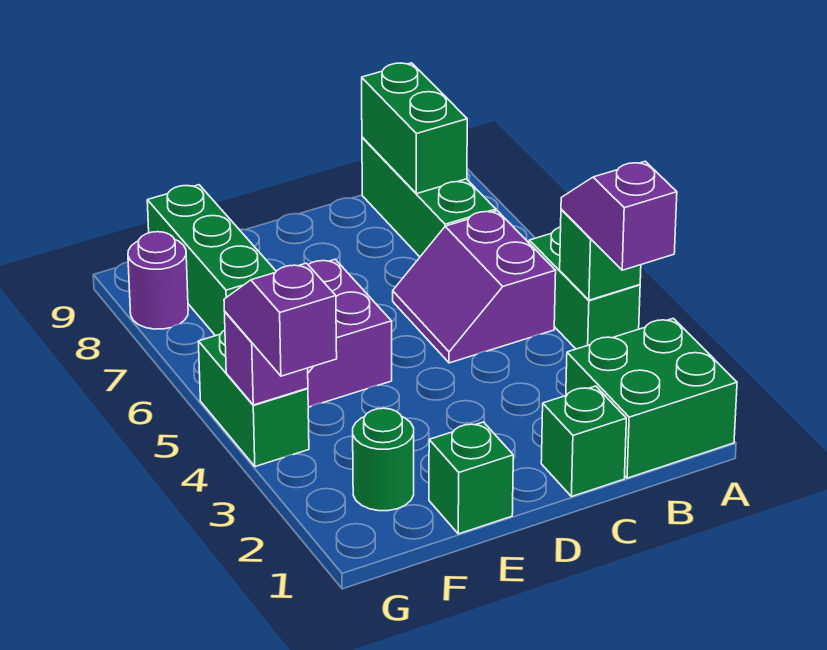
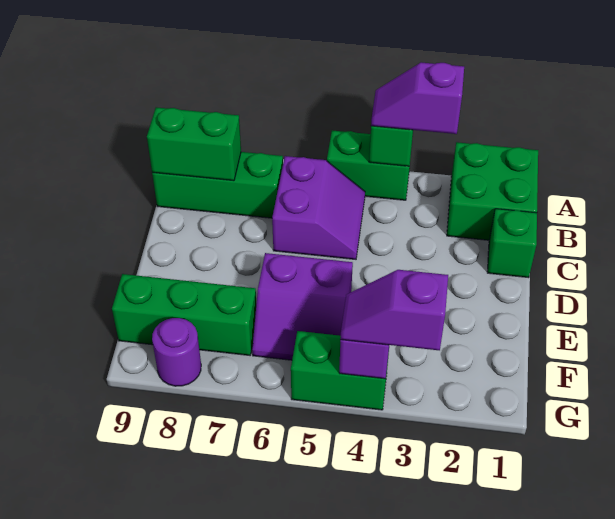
purple 2x2 slope [393,211,556,363] -> purple 2x2 slope turned to [272,156,365,259]
green 1x1 brick [429,422,513,534] -> none
green 1x1 round brick [353,408,414,511] -> none

